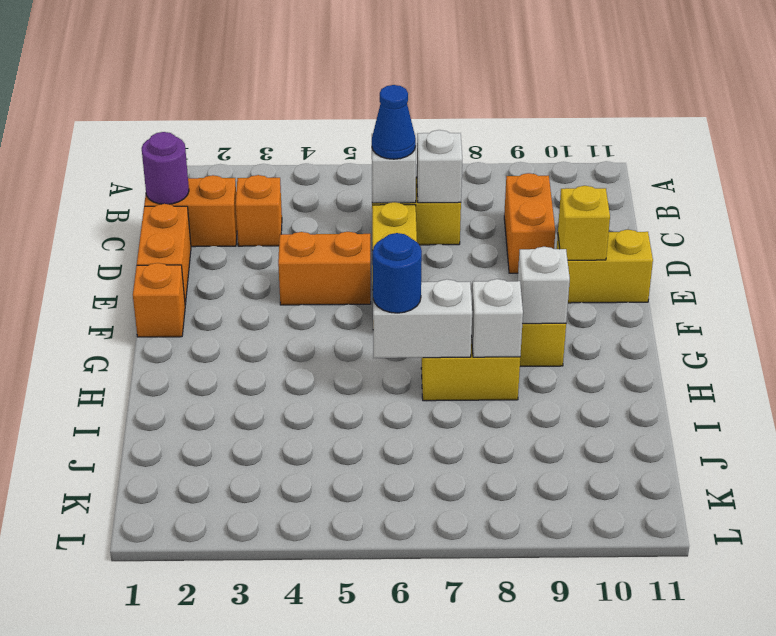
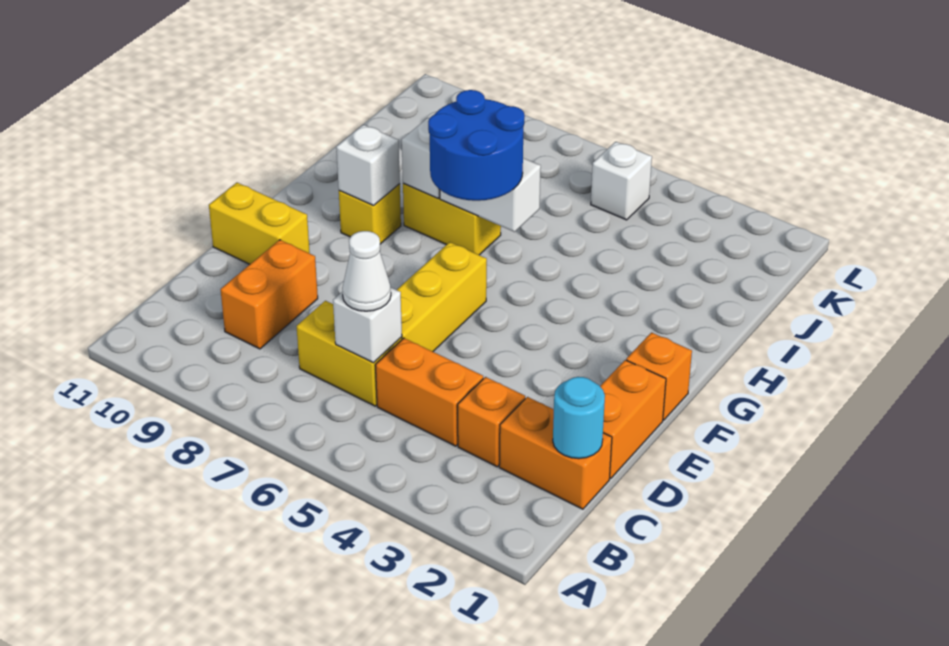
purple 1x1 round brick [142,132,189,204] -> cyan 1x1 round brick [553,377,605,459]
blue 1x1 cone [372,85,416,159] -> white 1x1 cone [342,231,391,311]
white 1x1 brick [417,130,462,203] -> white 1x1 brick moved to [591,142,652,220]
orange 1x2 brick [278,232,371,305] -> orange 1x2 brick moved to [375,338,483,446]
yellow 1x1 brick [558,186,610,260] -> none
blue 1x1 round brick [373,233,422,313] -> blue 2x2 round brick [428,90,525,201]

